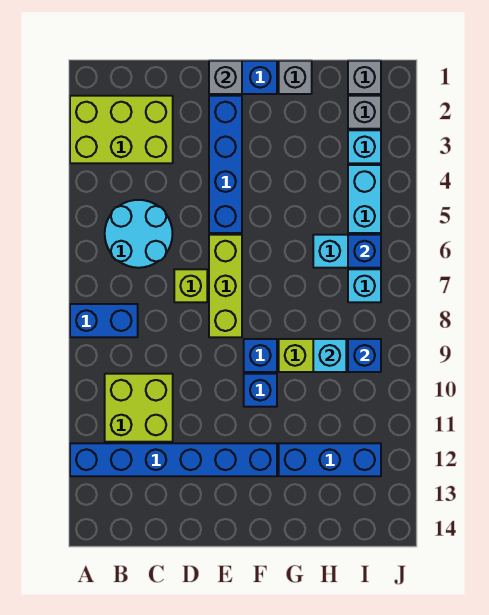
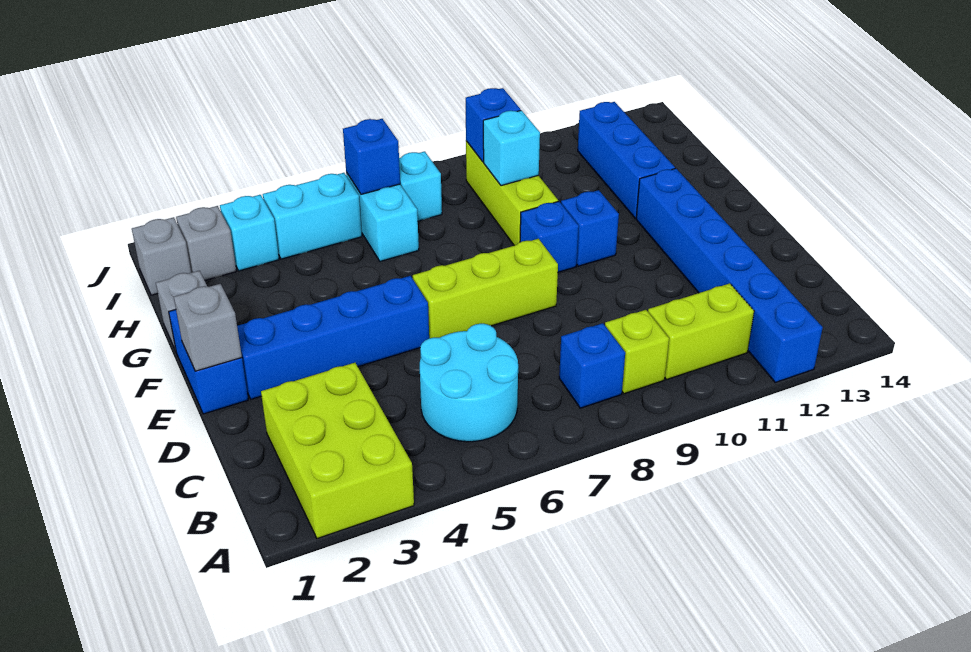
blue 1x2 brick [70,304,138,337] -> blue 1x1 brick [559,323,625,408]
lime 2x2 brick [105,374,173,442] -> lime 1x2 brick [648,283,754,379]
lime 1x1 brick [174,269,207,302] -> lime 1x1 brick moved to [605,310,669,394]

